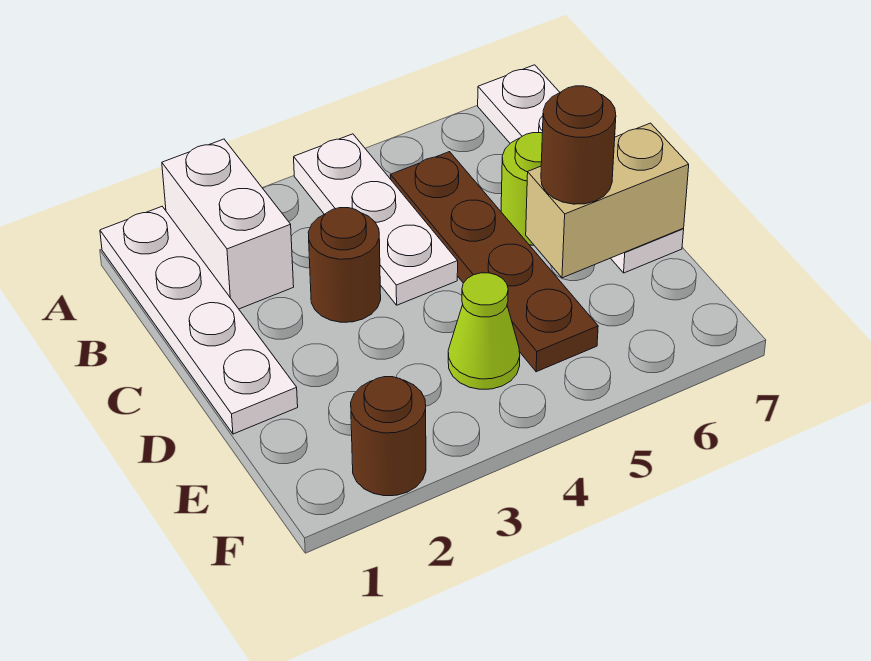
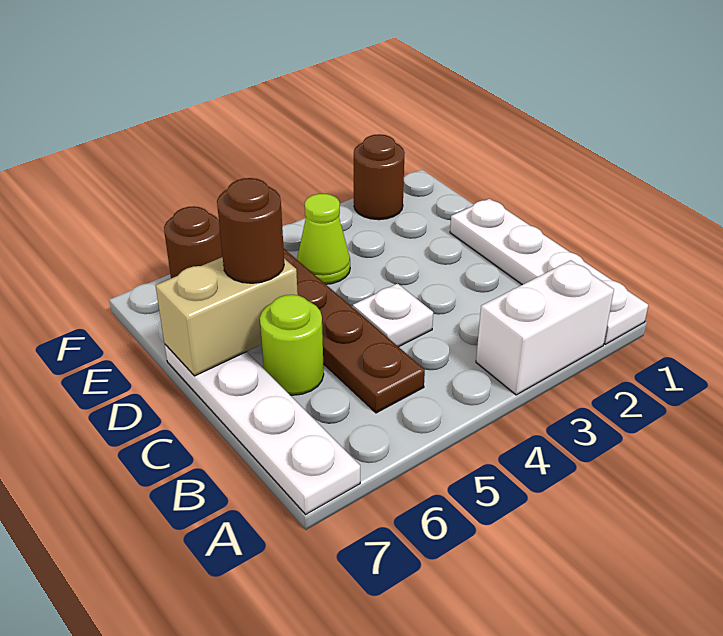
white 1x2 brick [162,139,294,309] -> white 1x2 brick turned to [476,260,614,395]
white 1x3 plate [294,134,458,305] -> white 1x1 plate [353,284,433,347]
brown 1x1 round brick [308,208,381,322] -> brown 1x1 round brick moved to [164,206,223,278]

